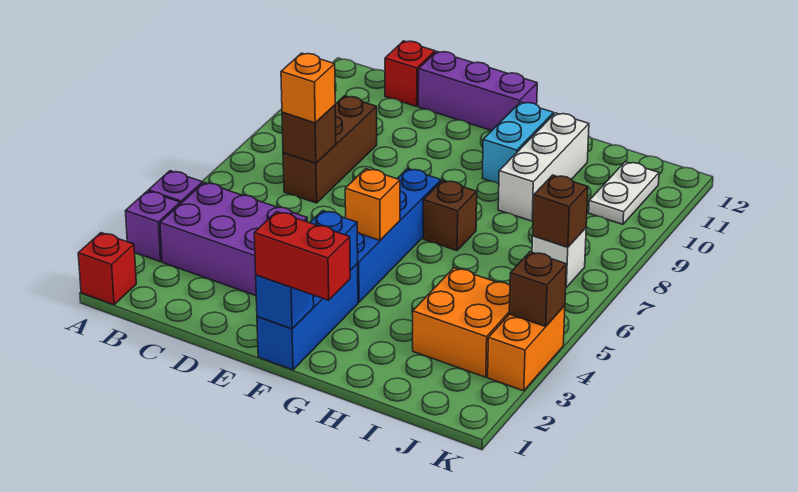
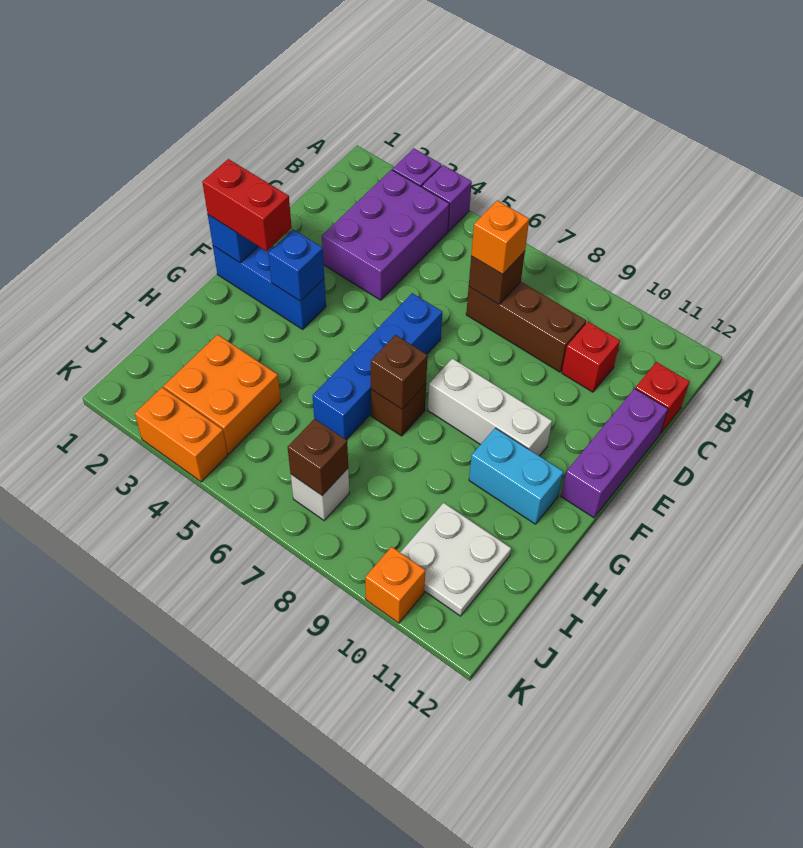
red 1x1 brick [78,233,136,305] -> red 1x1 brick moved to [562,321,620,392]
red 1x2 brick [254,212,350,300] -> red 1x2 brick turned to [202,159,292,251]
blue 1x4 brick [357,169,441,302] -> blue 1x4 brick turned to [313,293,442,440]
orange 1x1 brick [345,169,400,240] -> orange 1x1 brick moved to [365,547,425,623]
white 1x3 brick [498,113,589,221] -> white 1x3 brick moved to [428,358,552,456]
white 1x2 plate [589,162,659,224] -> white 2x2 plate [400,503,511,616]
brown 1x1 brick [509,252,566,326] -> brown 1x1 brick moved to [371,335,428,409]

